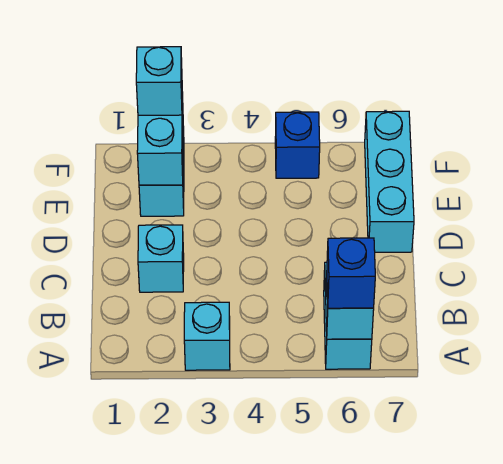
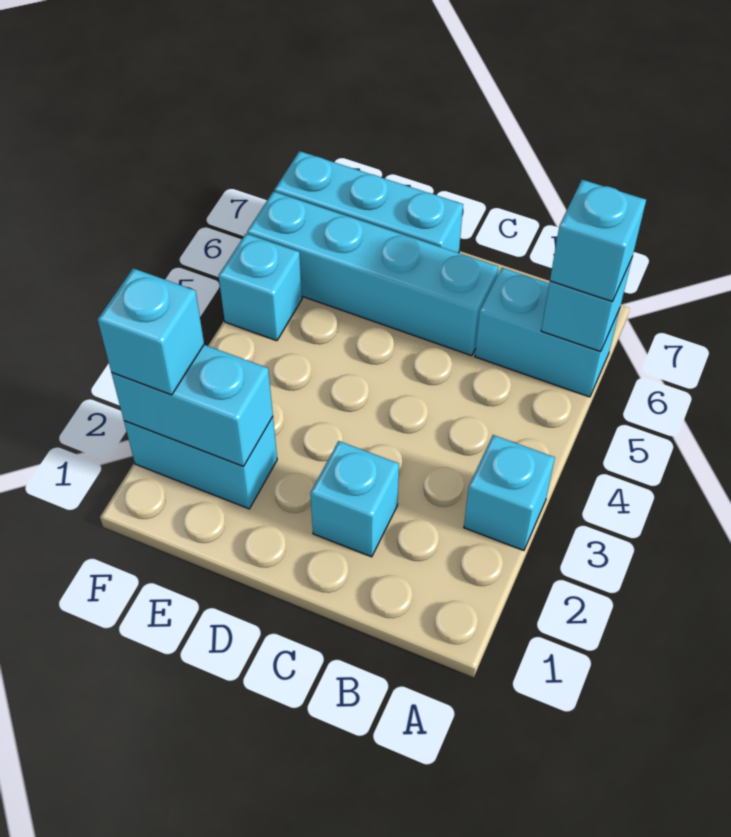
blue 1x1 brick [327,238,375,308] -> cyan 1x1 brick [550,180,646,302]
none -> cyan 1x4 brick [247,191,499,356]
blue 1x1 brick [275,112,320,178] -> cyan 1x1 brick [219,234,302,341]

